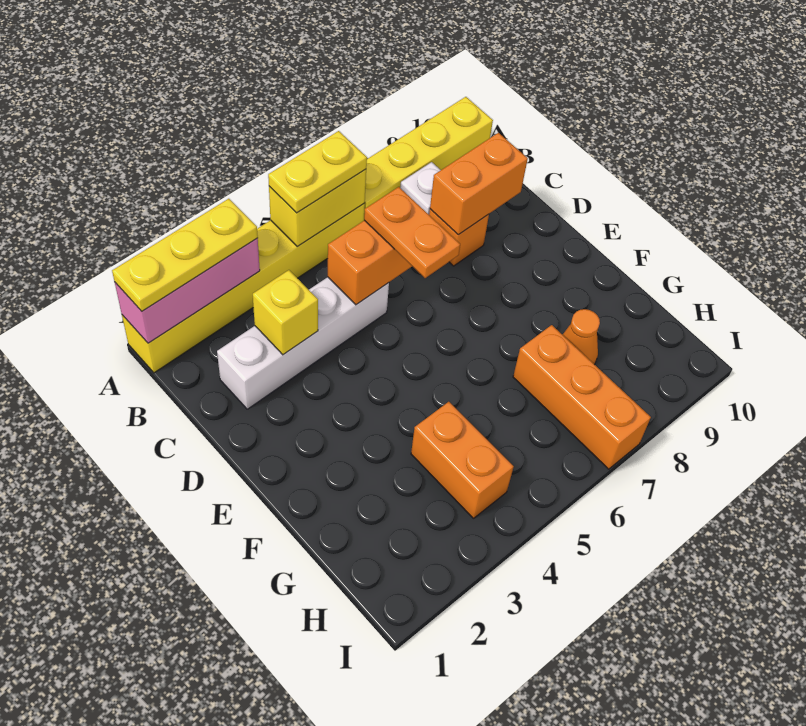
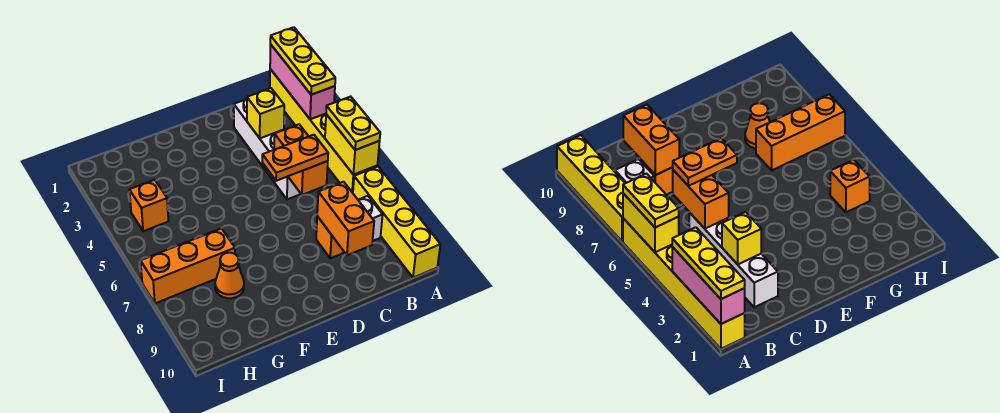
orange 1x2 brick [411,402,514,518] -> orange 1x1 brick [129,180,168,231]

